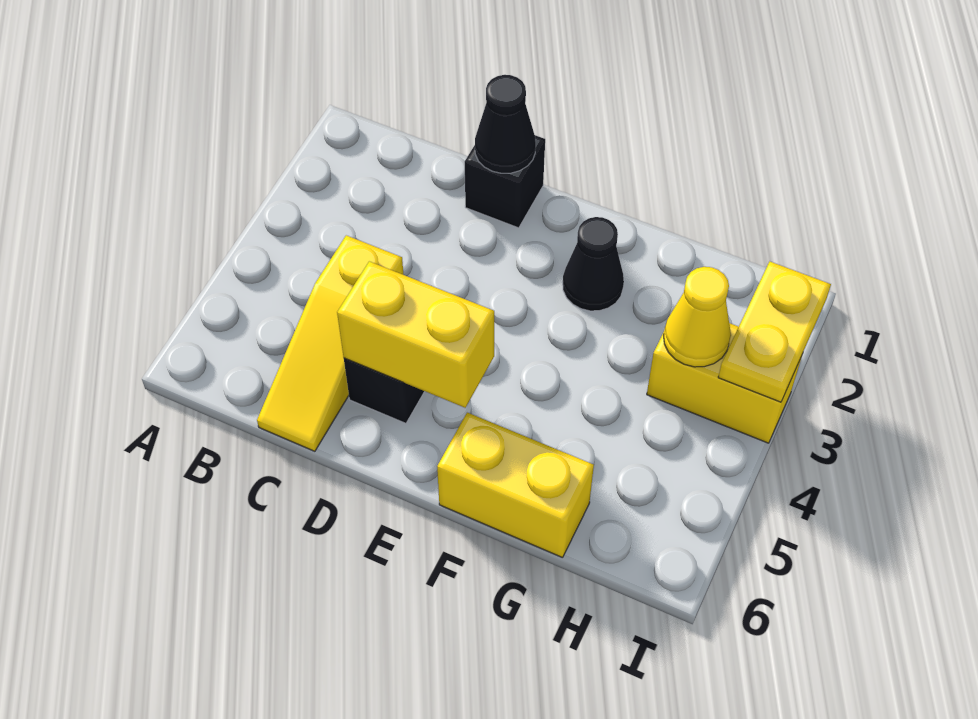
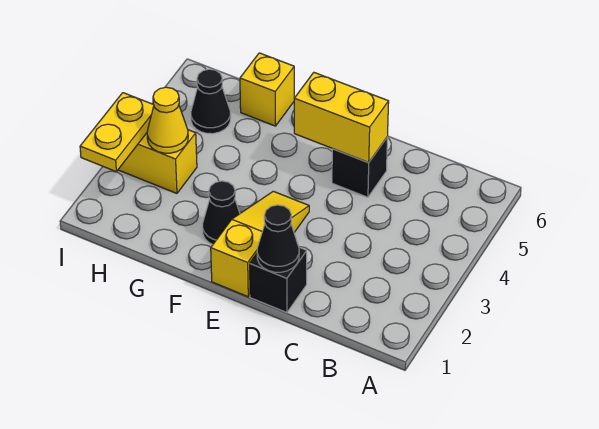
yellow 1x3 slope [257,235,403,451] -> yellow 1x3 slope moved to [211,191,309,297]
yellow 1x2 brick [437,413,594,558] -> yellow 1x1 brick [240,53,294,126]
none -> black 1x1 cone [191,69,231,134]

